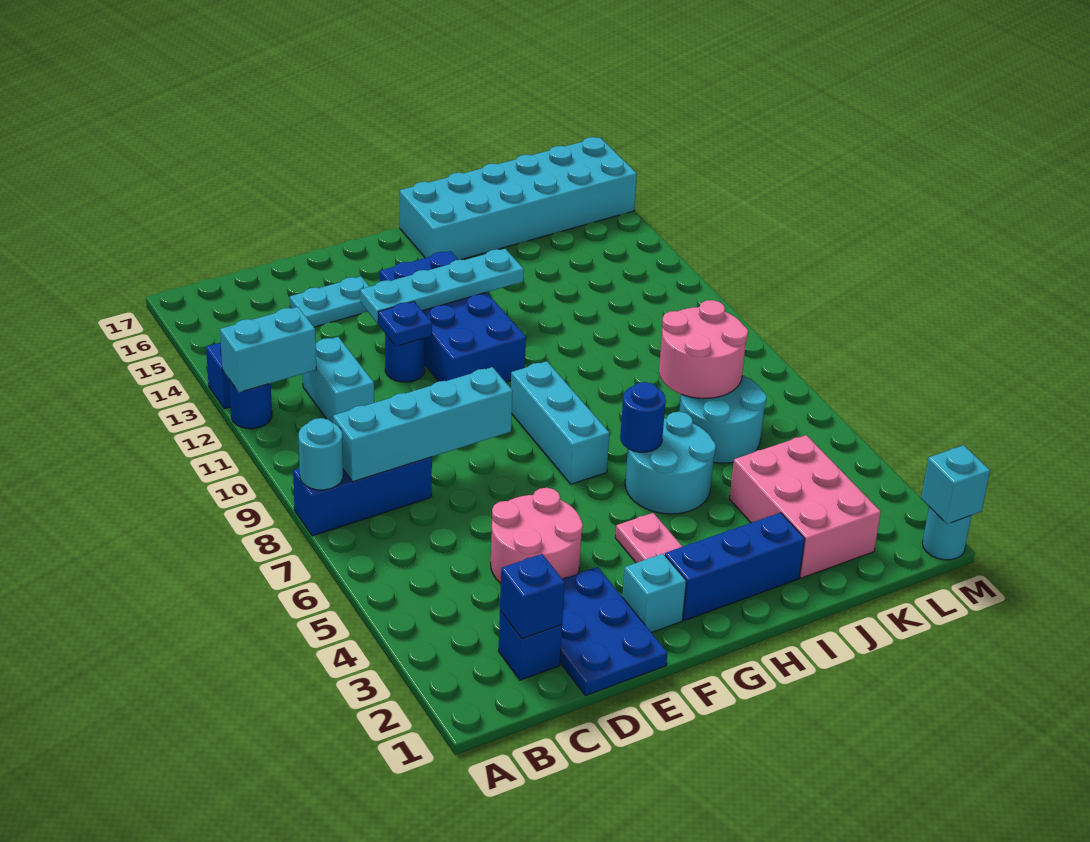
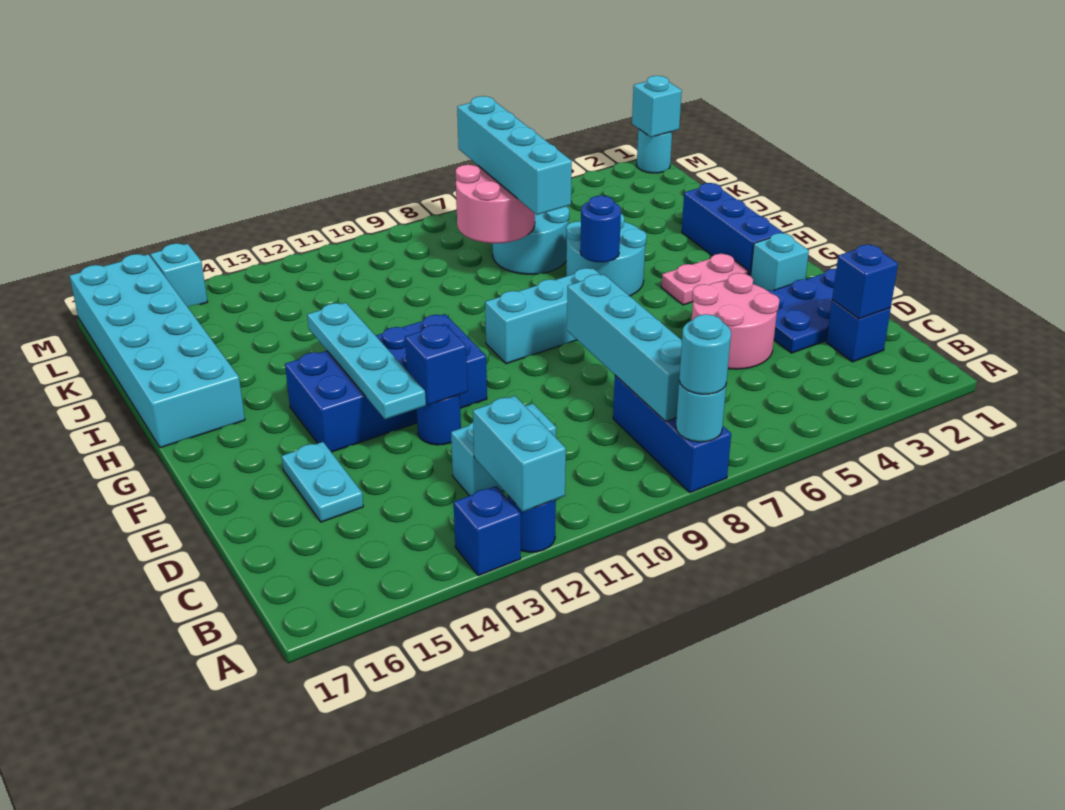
none -> cyan 1x1 round brick [679,314,731,394]
blue 1x1 plate [378,302,432,346] -> blue 1x1 brick [405,324,468,405]
none -> cyan 1x4 brick [457,96,572,215]
pink 2x3 brick [730,435,881,578] -> none
none -> cyan 1x1 brick [151,243,208,307]

